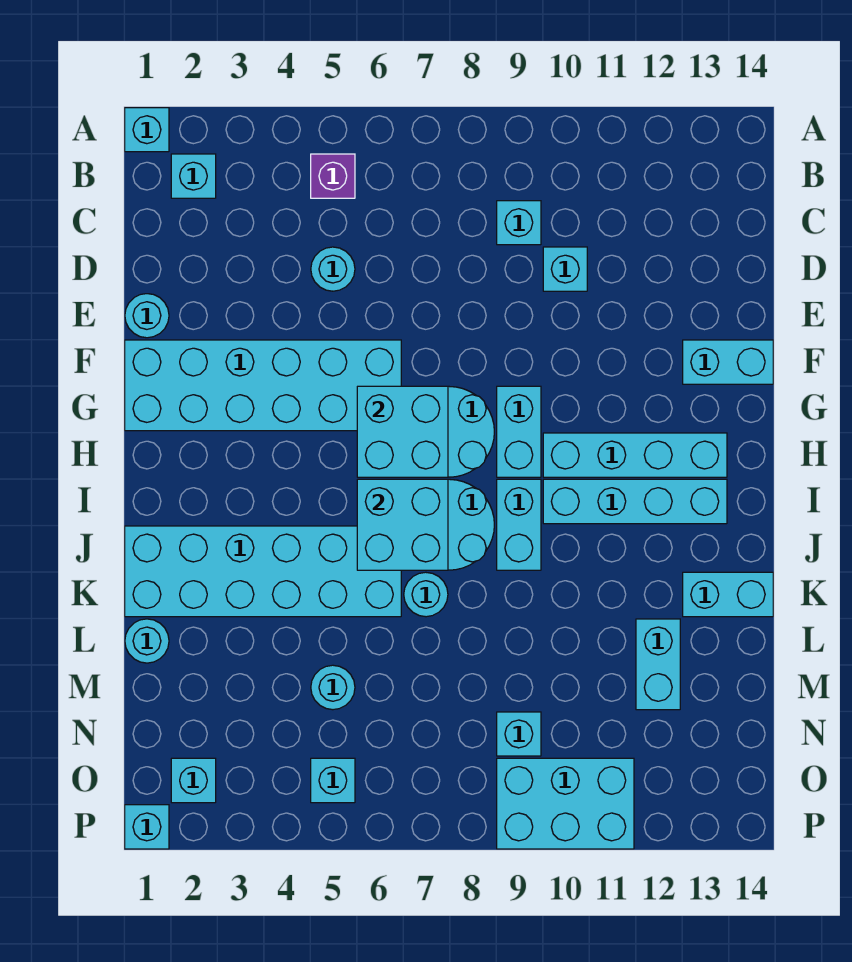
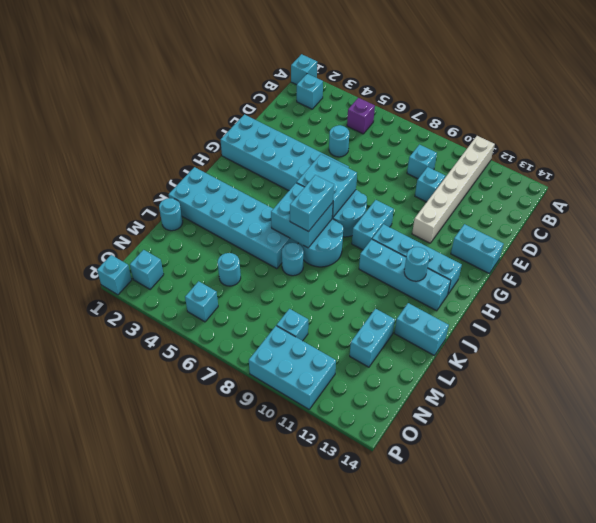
none -> white 1x6 brick [412,136,495,243]
cyan 1x1 round brick [125,294,169,338] -> cyan 1x1 round brick moved to [404,247,429,281]
cyan 1x2 brick [497,479,541,570] -> cyan 1x2 brick moved to [290,175,334,232]

